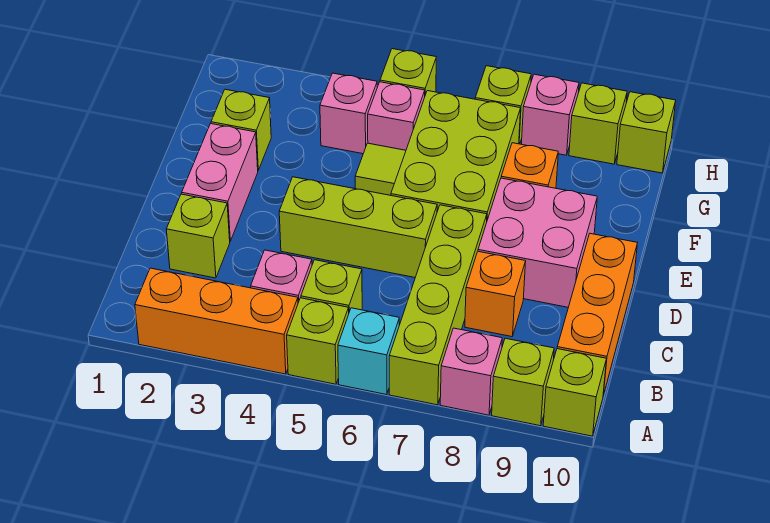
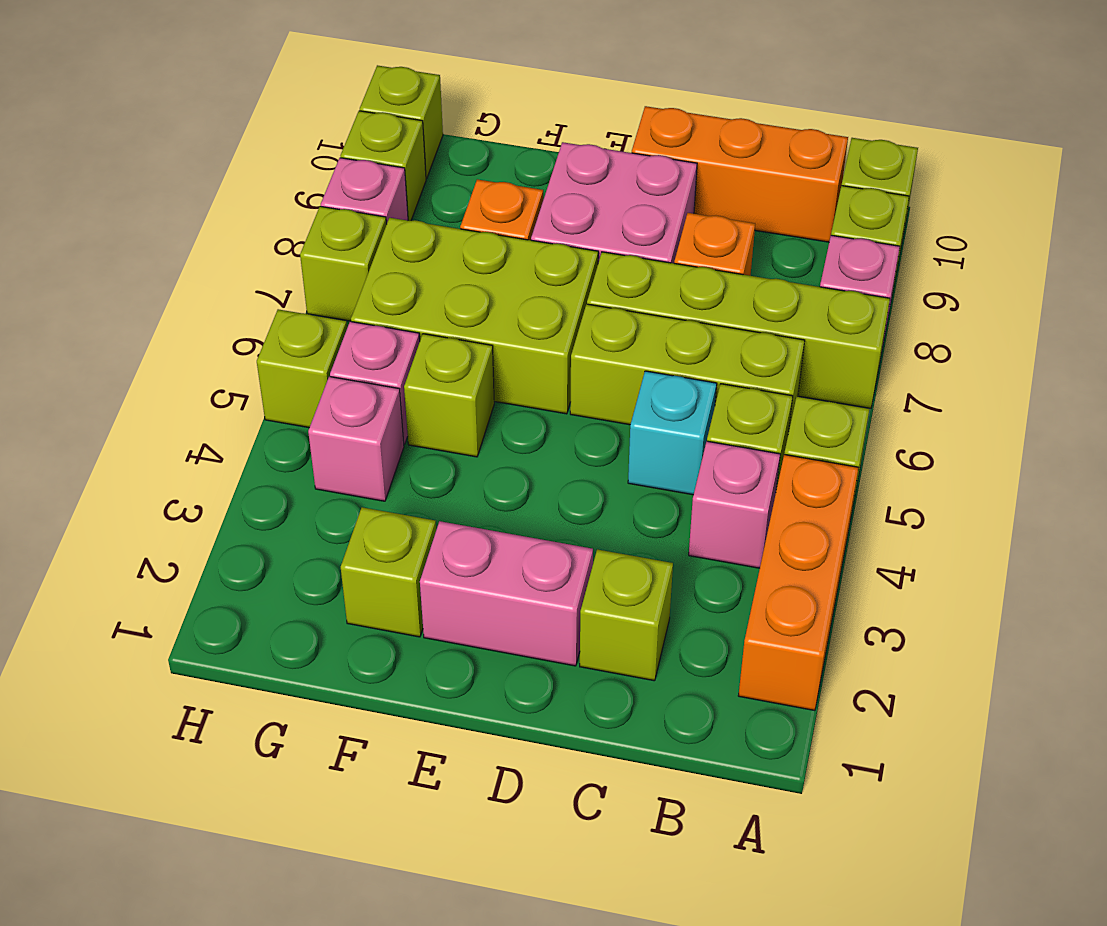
cyan 1x1 brick [338,308,399,395] -> cyan 1x1 brick moved to [628,371,717,495]
lime 1x3 brick [279,177,437,277] -> lime 1x3 brick turned to [570,304,805,433]
lime 1x1 tile [355,143,406,195] -> lime 1x1 brick [404,334,494,457]

